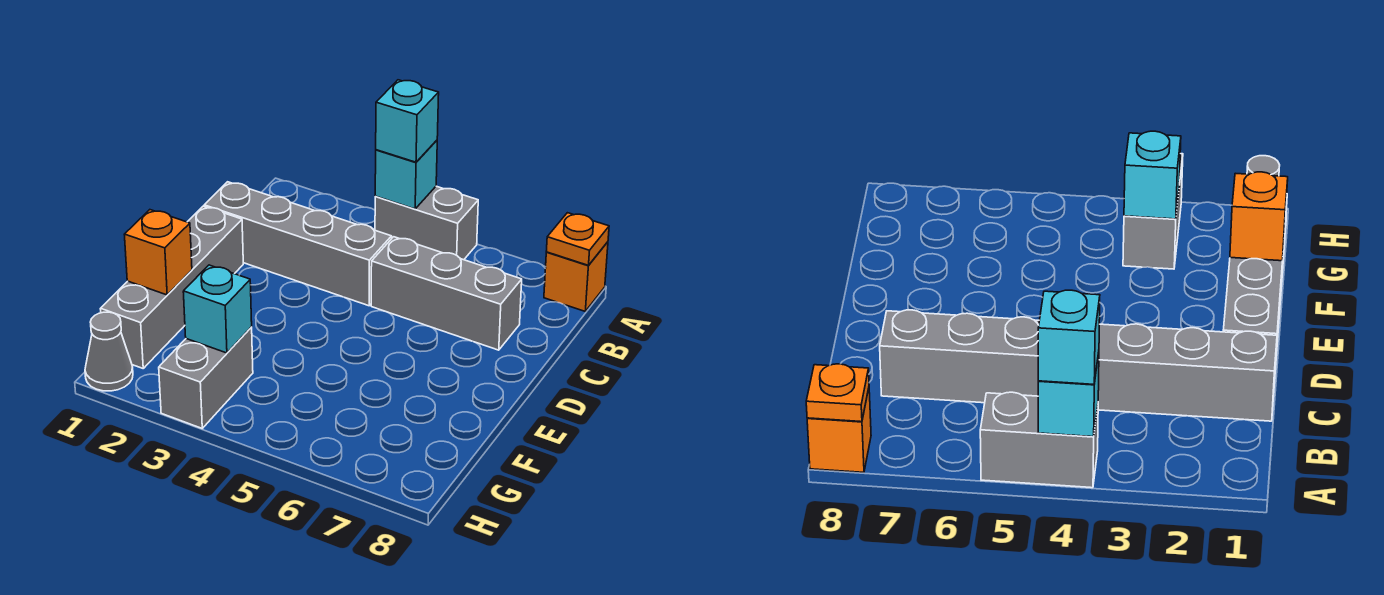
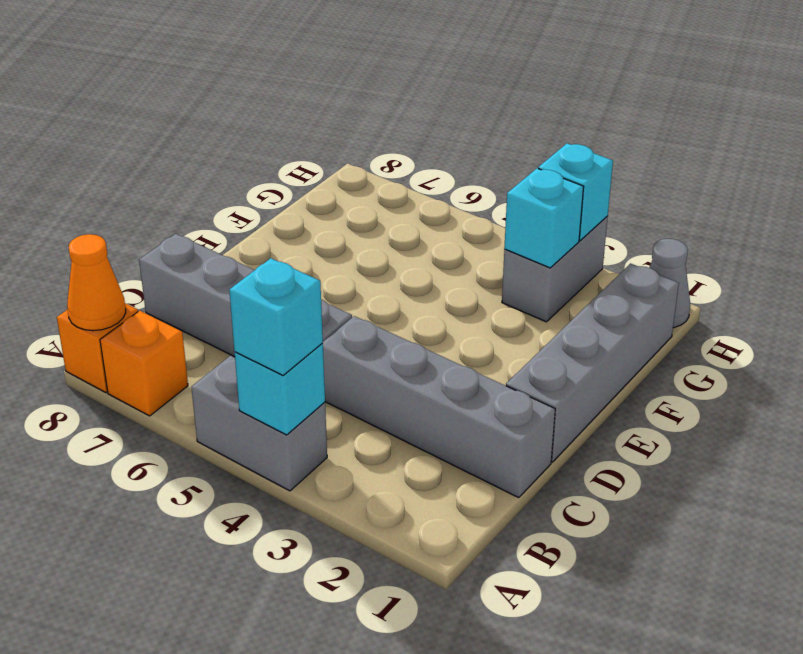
orange 1x1 plate [546,213,609,265] -> orange 1x1 cone [67,234,126,331]
grey 1x3 brick [371,237,522,350] -> grey 1x4 brick [139,234,352,357]
orange 1x1 brick [124,210,192,295] -> orange 1x1 brick moved to [100,311,188,416]
none -> cyan 1x1 brick [538,143,613,241]

